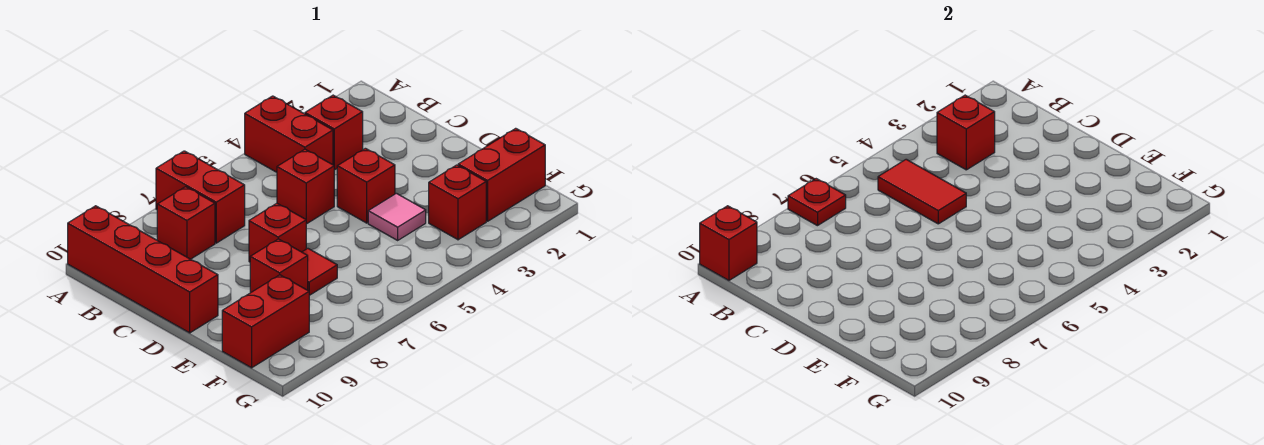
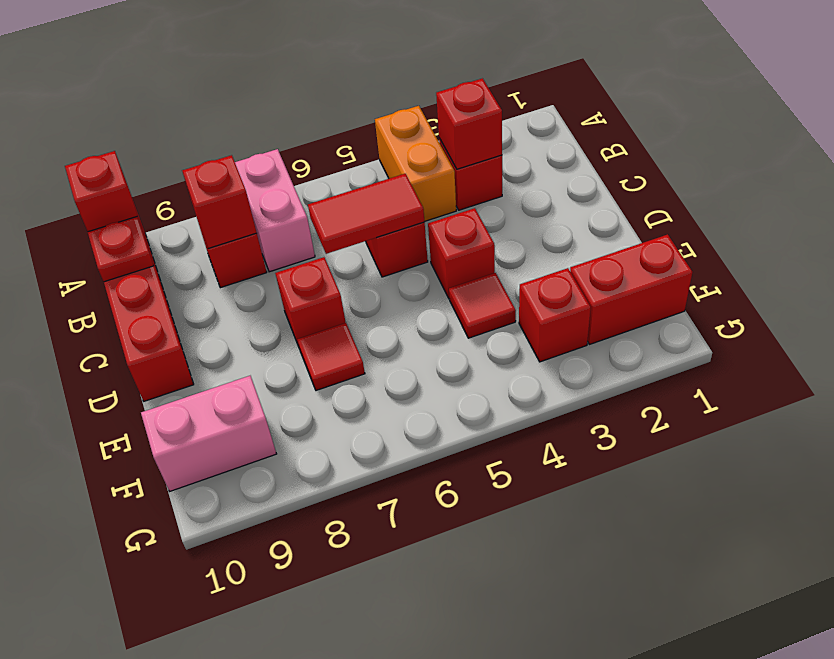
red 1x2 brick [245,96,333,172] -> orange 1x2 brick [375,106,456,221]
red 1x2 brick [156,151,245,243] -> pink 1x2 brick [235,149,315,272]
red 1x1 plate [788,179,846,226] -> red 1x1 plate moved to [88,217,154,282]
red 1x2 tile [878,159,966,224] -> red 1x2 tile turned to [308,174,425,254]
pink 1x1 tile [368,193,426,240] -> red 1x1 tile [449,273,516,338]
red 1x1 brick [250,239,308,293] -> red 1x1 brick moved to [182,155,257,248]
red 1x2 brick [222,275,309,368] -> pink 1x2 brick [141,376,276,491]

